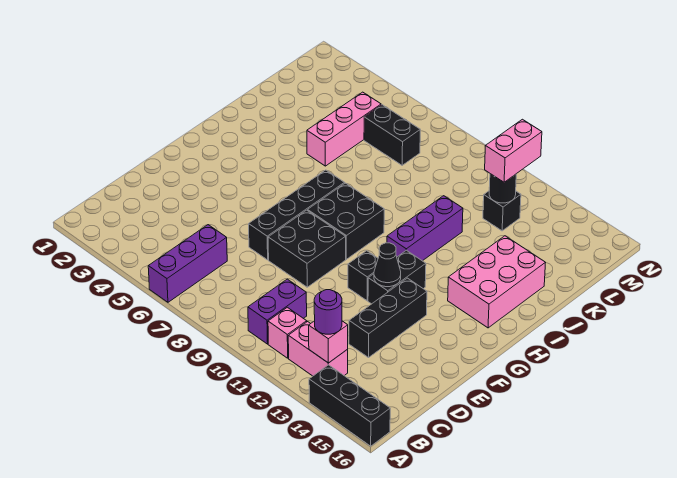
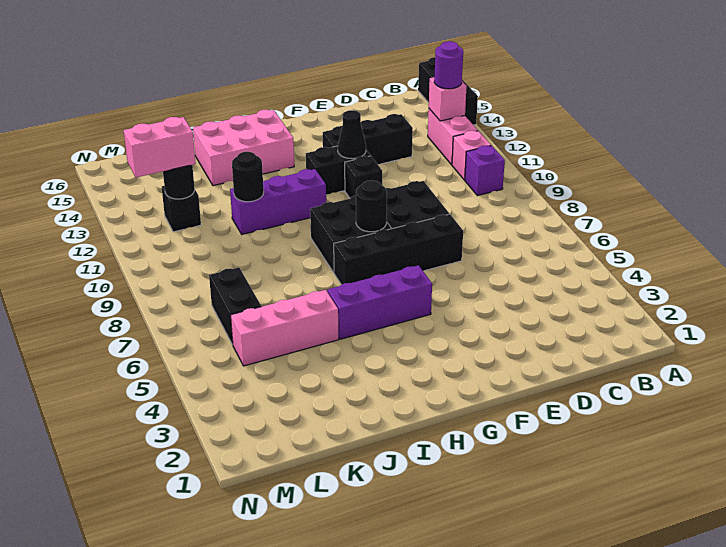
purple 1x3 brick [148,225,227,302] -> purple 1x3 brick moved to [327,265,432,339]
purple 1x2 brick [248,279,307,344] -> purple 1x1 brick [465,146,505,196]
none -> black 1x1 round brick [356,180,387,232]
none -> black 1x1 round brick [232,152,264,202]

